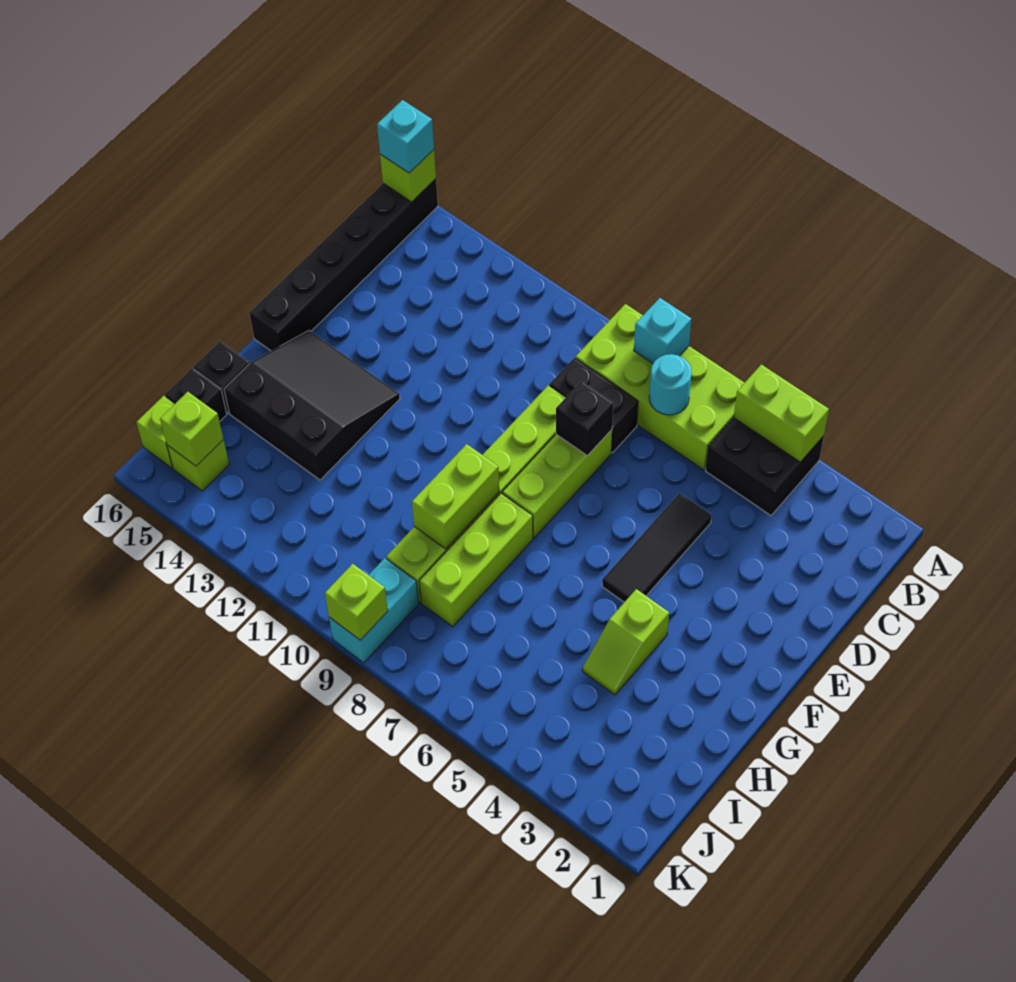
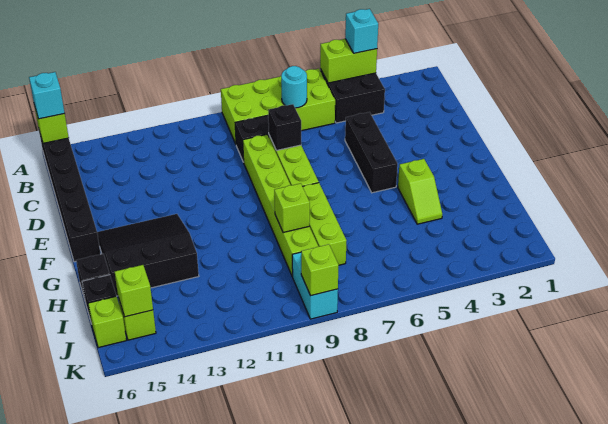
cyan 1x1 brick [634,298,692,363] -> cyan 1x1 brick moved to [345,9,378,53]
black 1x3 tile [602,493,712,602] -> black 1x3 brick [345,112,398,193]
lime 1x2 brick [412,444,499,549] -> lime 1x1 brick [274,183,310,233]

